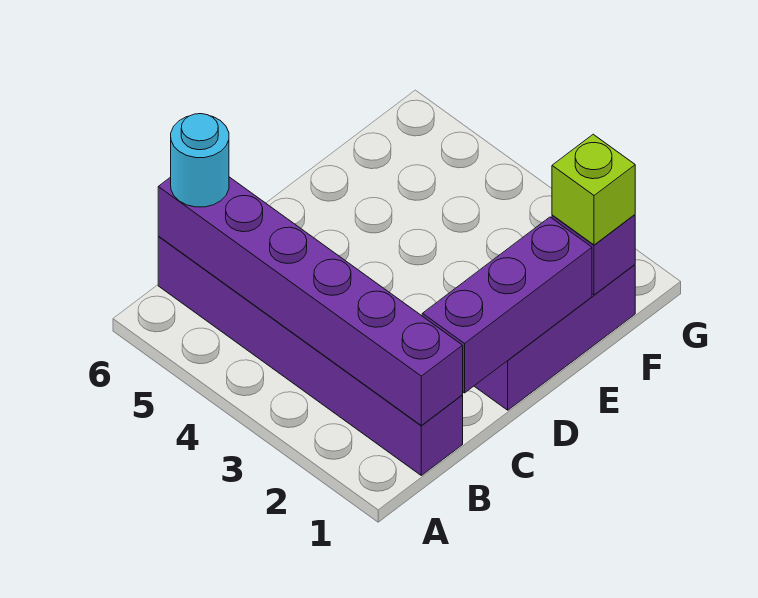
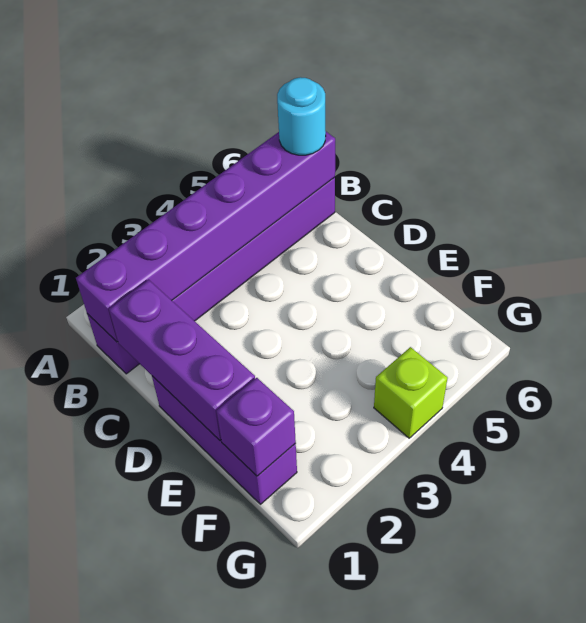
lime 1x1 brick [552,134,635,245] -> lime 1x1 brick moved to [374,347,448,438]

